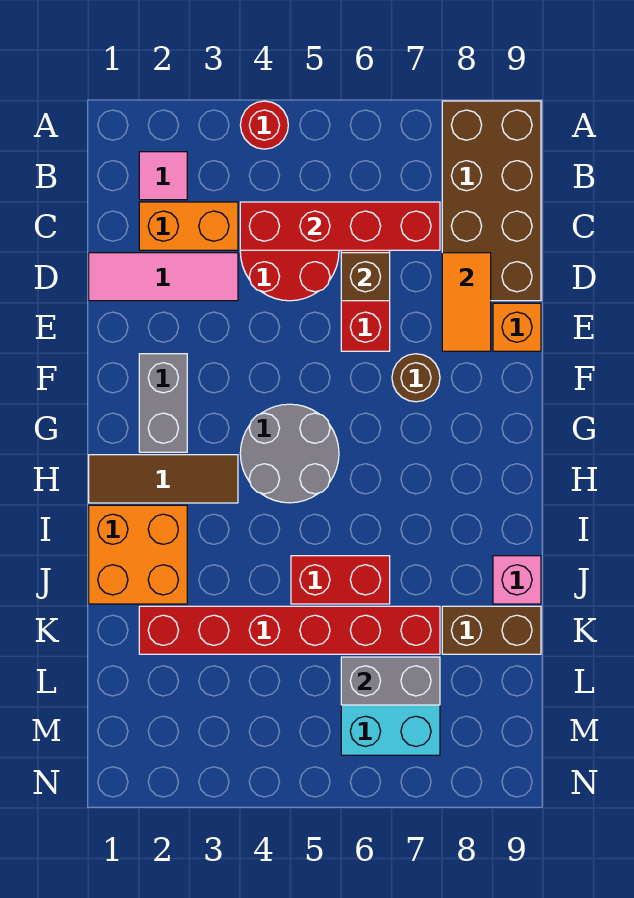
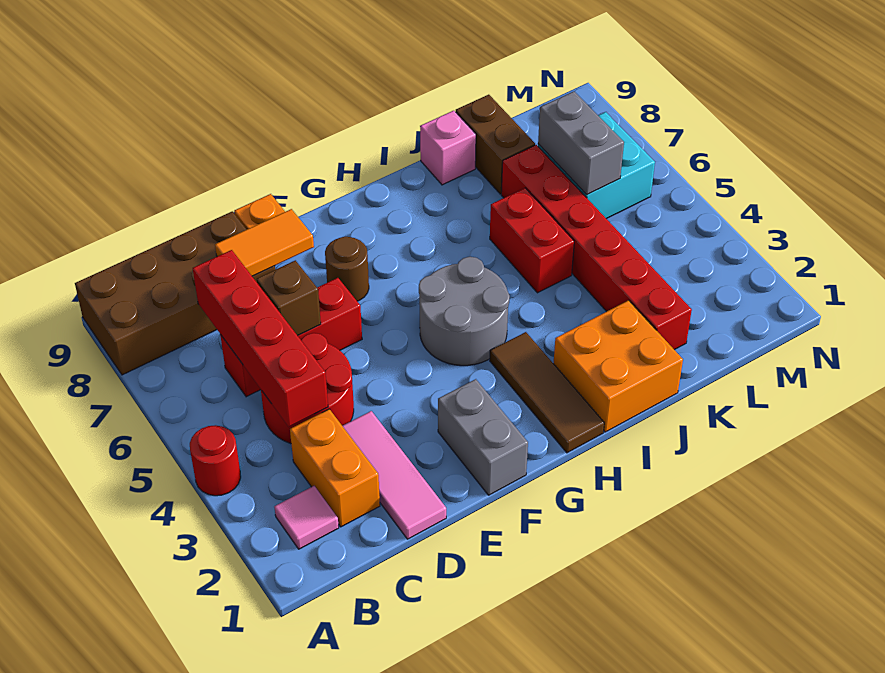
grey 1x2 brick [139,354,187,452] -> grey 1x2 brick turned to [438,379,528,495]

